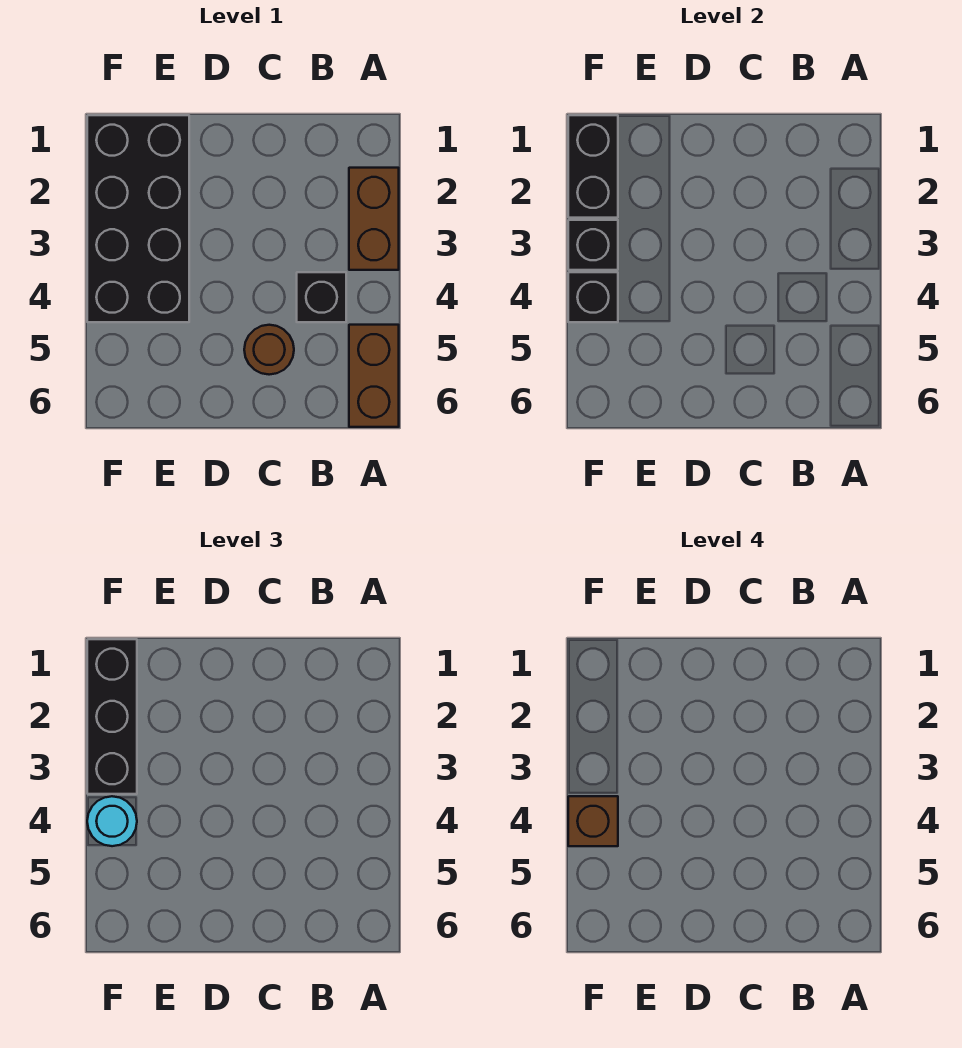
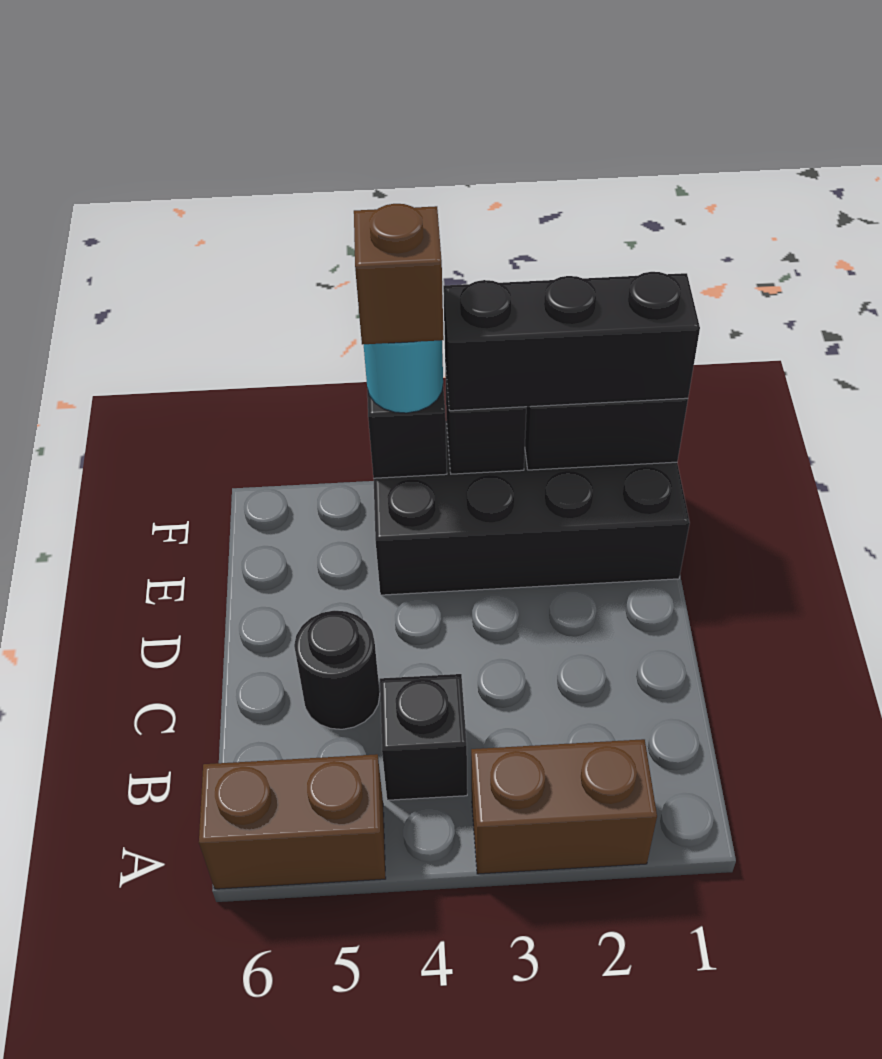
brown 1x1 round brick [244,325,294,375] -> black 1x1 round brick [294,611,380,729]

